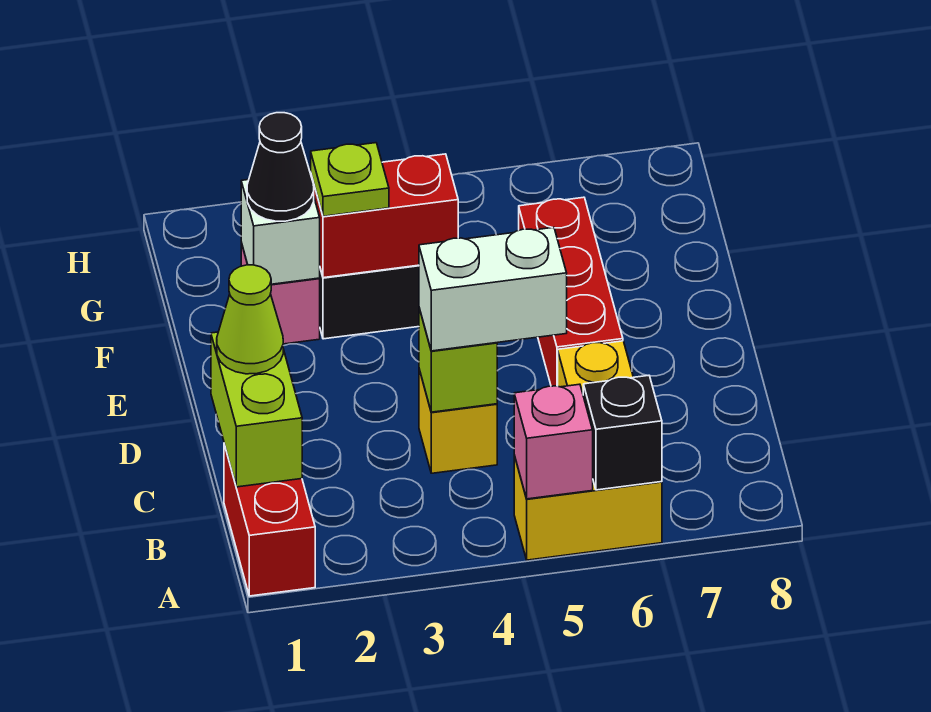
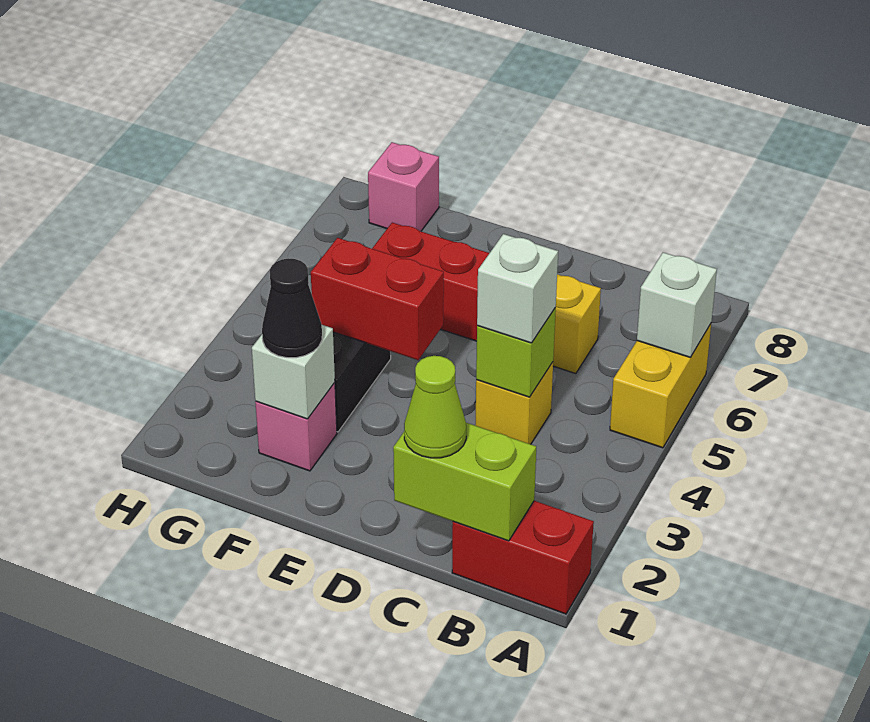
pink 1x1 brick [514,384,593,499] -> pink 1x1 brick moved to [368,142,439,231]
black 1x1 brick [583,375,662,490] -> white 1x1 brick [637,252,717,357]
white 1x2 brick [419,227,567,351] -> white 1x1 brick [477,234,558,343]
red 1x2 brick [311,154,458,278] -> red 1x2 brick turned to [311,238,444,360]
lime 1x1 plate [311,143,389,216] -> none

